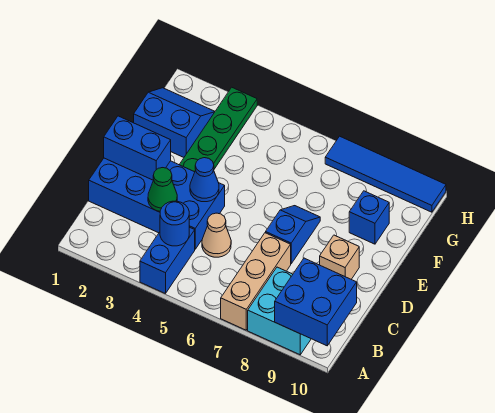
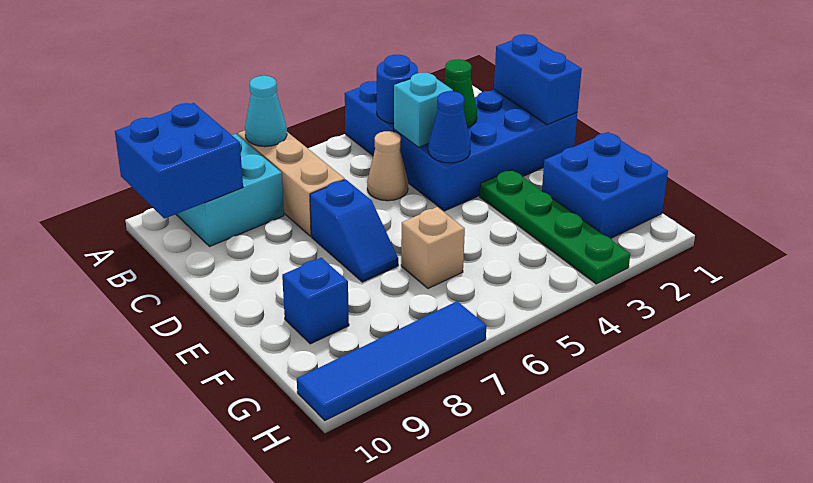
none -> cyan 1x1 cone [245,76,287,147]
none -> cyan 1x1 brick [394,72,453,147]
blue 1x2 brick [104,116,171,180] -> blue 1x2 brick turned to [494,34,582,125]
tan 1x1 brick [320,235,359,279] -> tan 1x1 brick moved to [401,207,465,289]
blue 2x2 slope [134,88,215,157] -> blue 2x2 brick [542,132,668,238]

